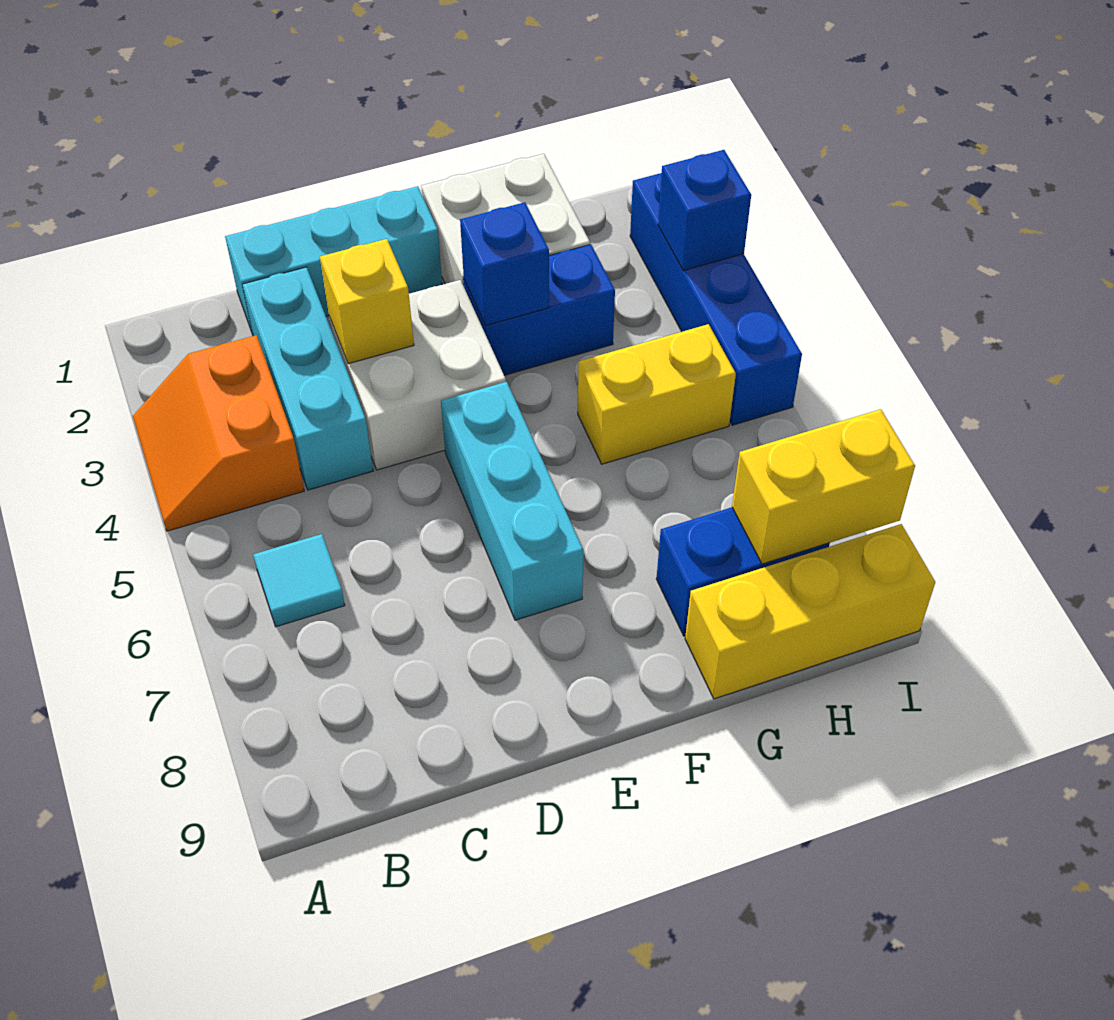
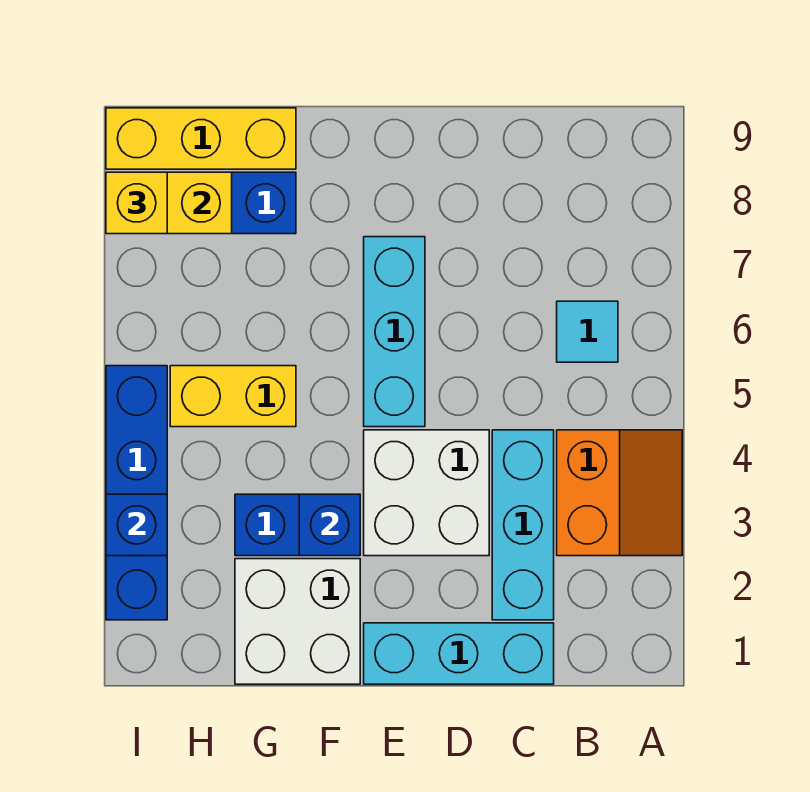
yellow 1x1 brick [320,239,414,364] -> yellow 1x1 brick moved to [106,172,167,234]

